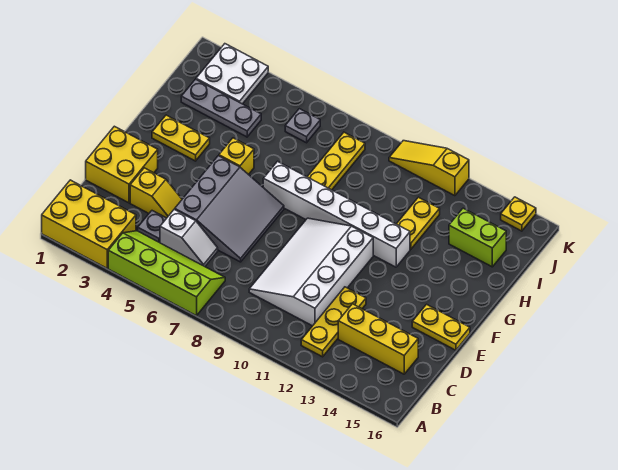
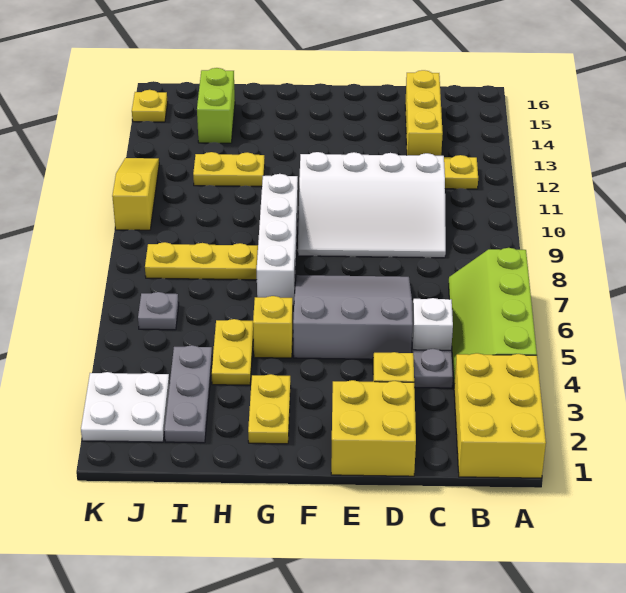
yellow 1x2 plate [412,304,470,350] -> yellow 1x2 plate moved to [211,319,253,385]
white 1x6 brick [263,161,410,267] -> white 1x4 brick [257,174,298,305]
yellow 1x3 slope [389,141,469,196] -> yellow 1x3 slope turned to [112,158,159,230]

